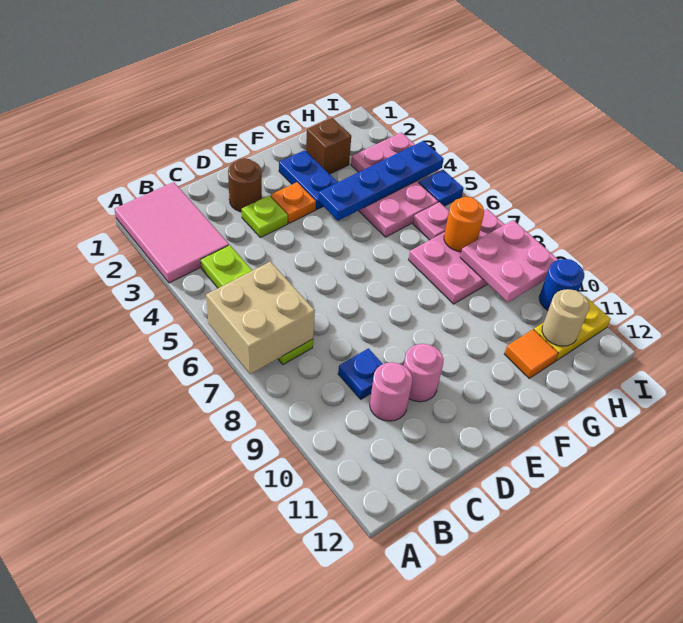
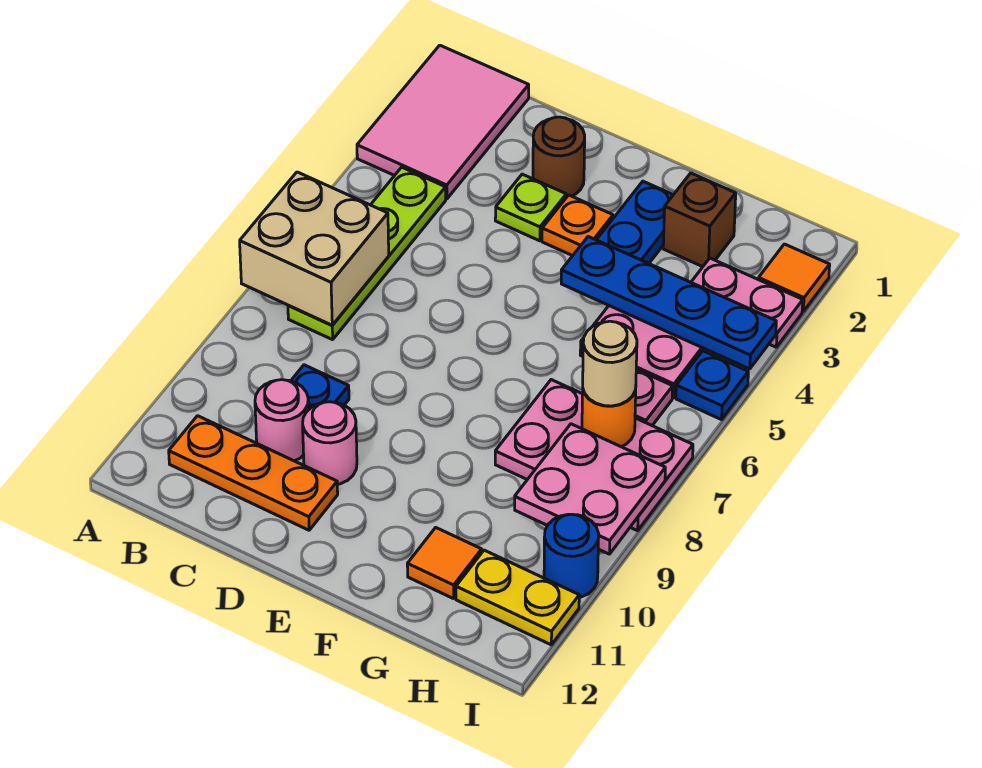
none -> orange 1x3 plate [169,416,338,530]
tan 1x1 round brick [542,289,589,346] -> tan 1x1 round brick moved to [583,321,637,406]
none -> orange 1x1 tile [759,244,830,311]

